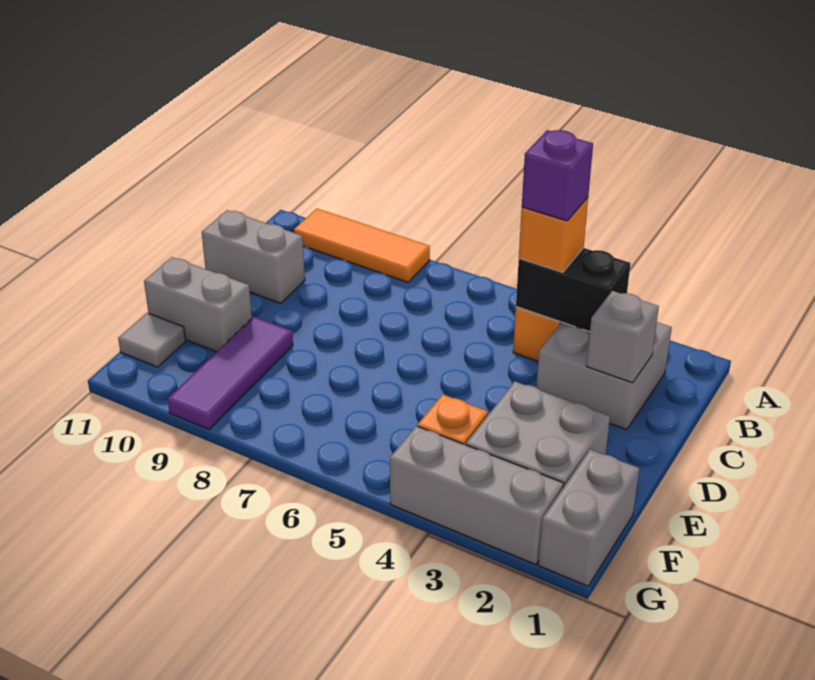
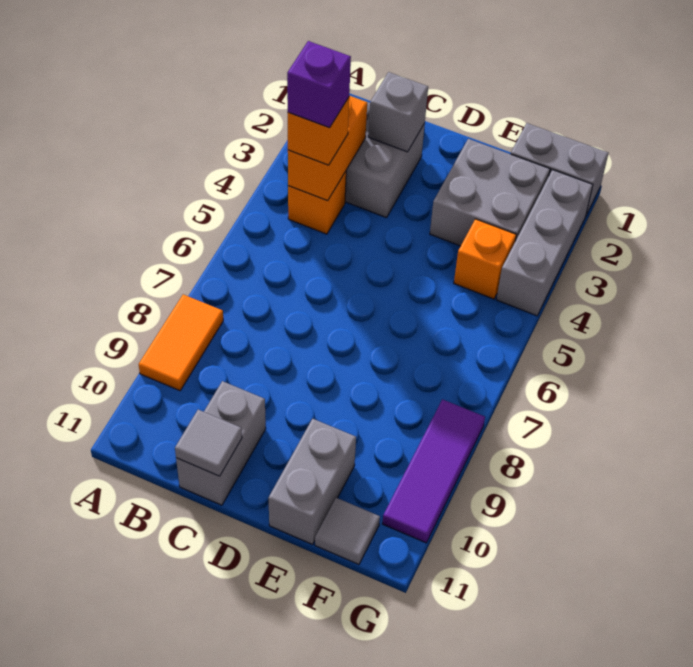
orange 1x3 tile [294,209,430,282] -> orange 1x2 tile [139,295,223,391]
black 1x2 brick [516,248,631,332] -> orange 1x2 brick [288,96,367,201]
none -> grey 1x1 tile [175,410,242,476]
purple 1x3 tile [168,317,293,429] -> purple 1x3 tile turned to [382,399,485,543]

